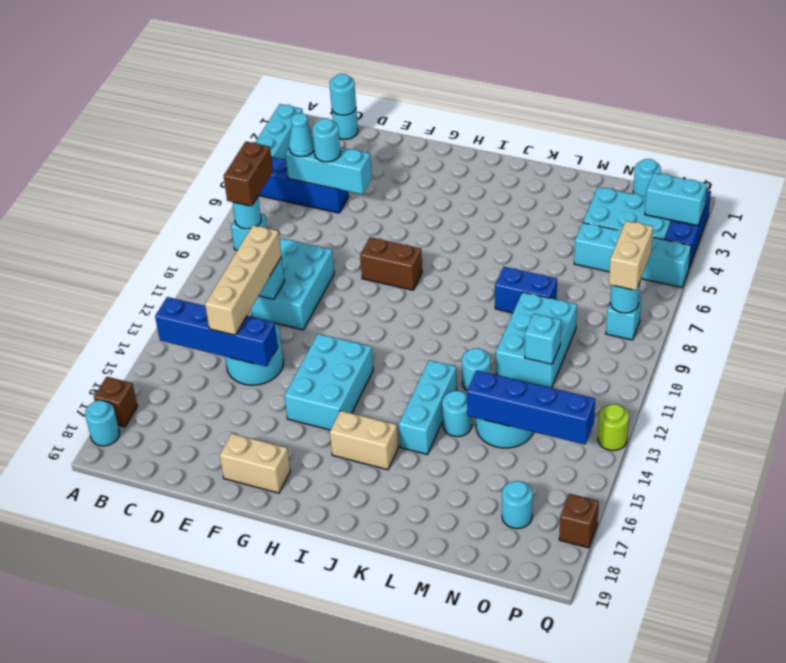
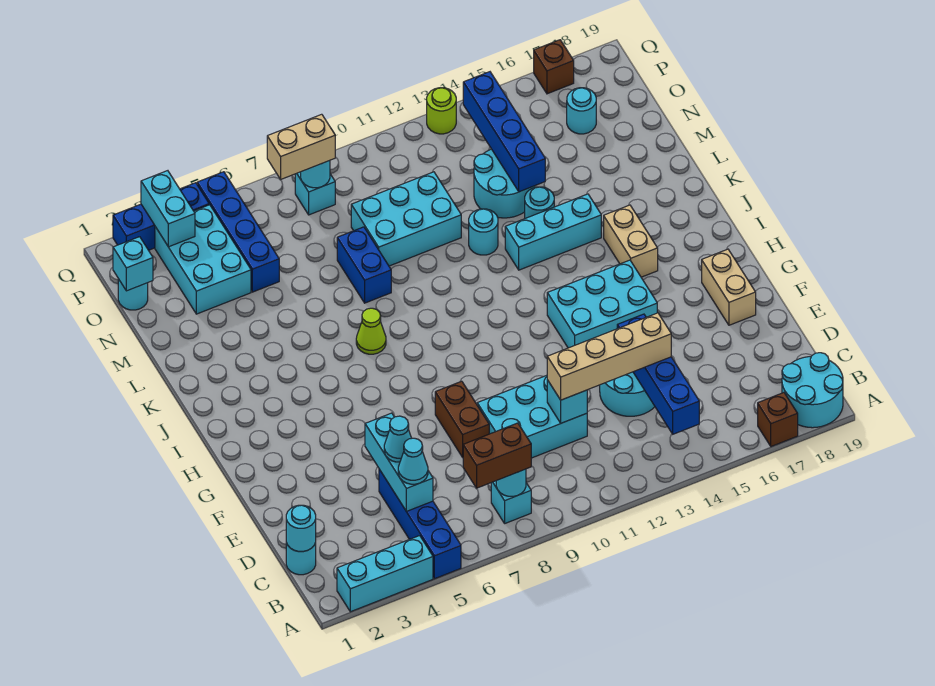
cyan 1x1 round brick [85,401,119,446] -> cyan 2x2 round brick [782,353,843,428]
cyan 1x1 round brick [312,118,341,162] -> cyan 1x1 cone [384,416,412,462]
brown 1x2 brick [360,237,422,290] -> brown 1x2 brick moved to [435,381,489,457]
none -> lime 1x1 cone [356,308,386,354]
cyan 1x4 brick [574,223,691,287] -> blue 1x4 brick [197,172,279,292]
cyan 1x1 brick [525,314,561,364] -> cyan 1x1 brick moved to [113,237,153,291]

